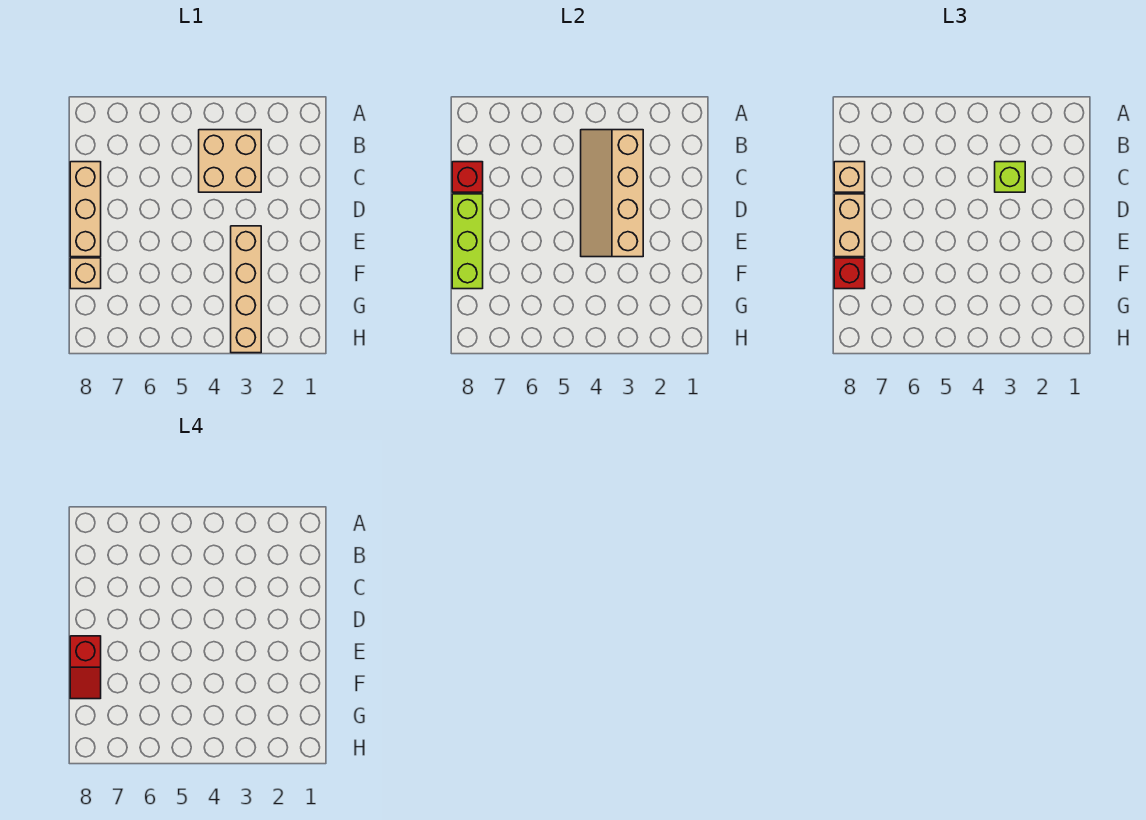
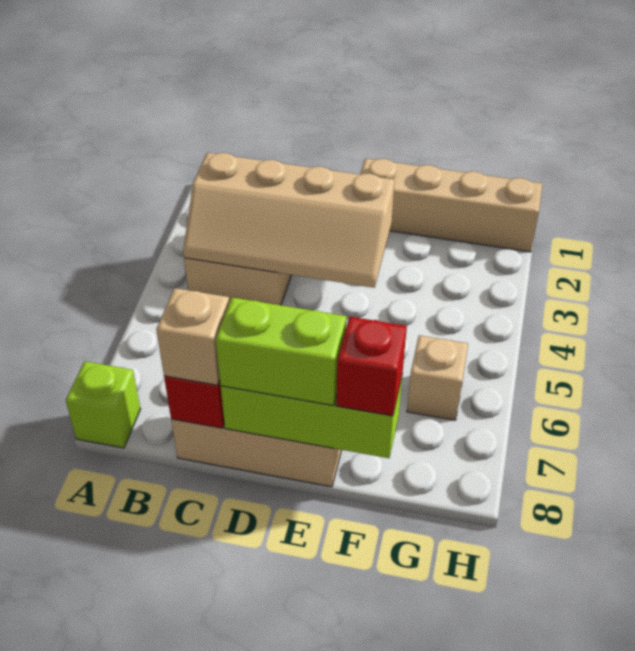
lime 1x1 brick [995,162,1025,192] -> lime 1x1 brick moved to [66,361,140,448]
tan 1x2 brick [834,194,865,257] -> lime 1x2 brick [216,298,347,405]
tan 1x4 brick [231,226,261,353] -> tan 1x4 brick moved to [360,158,542,252]
red 1x2 slope [70,636,101,699] -> none
tan 1x1 brick [70,258,101,289] -> tan 1x1 brick moved to [407,335,468,420]

